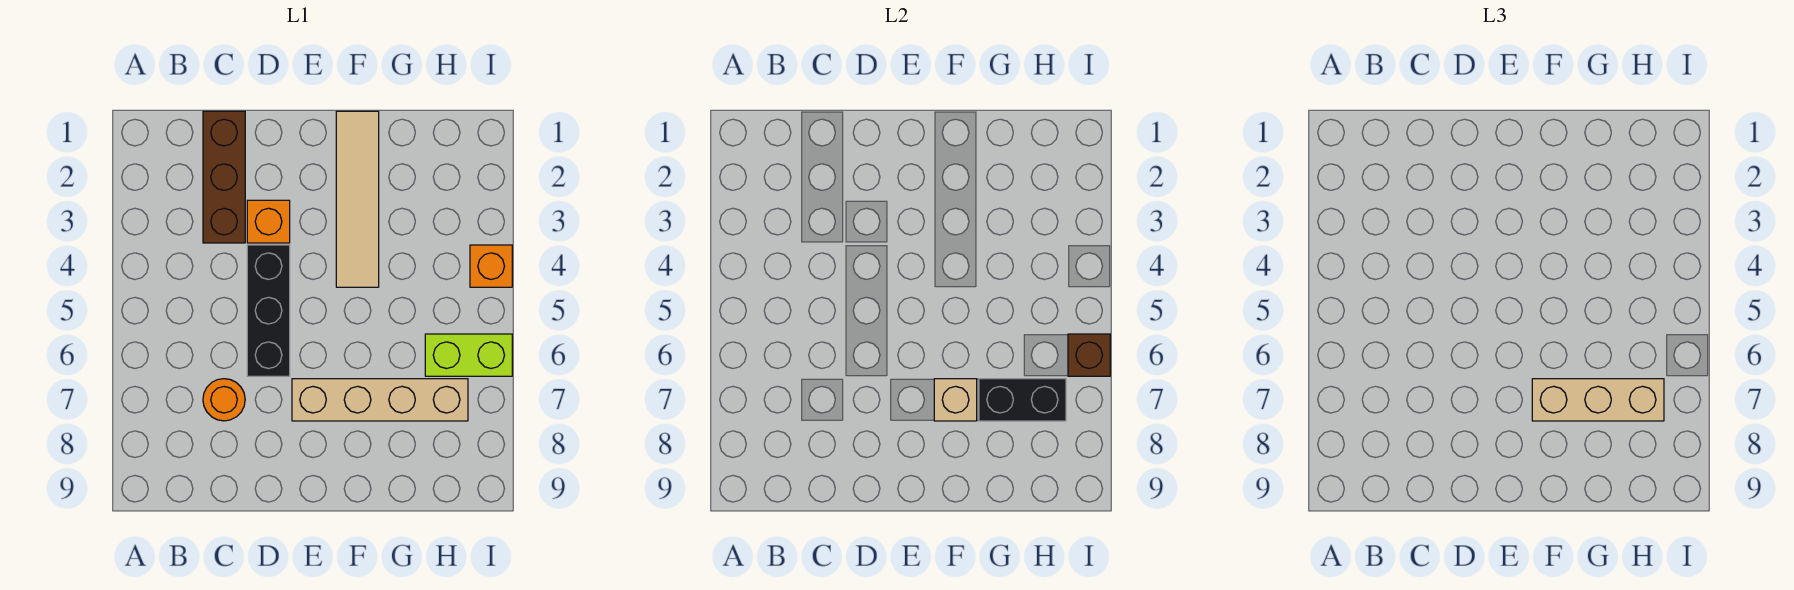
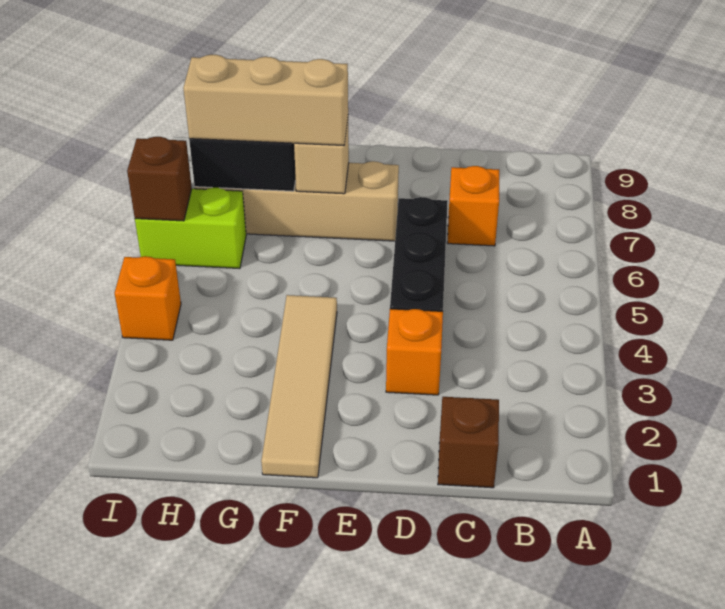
brown 1x3 brick [203,111,245,243] -> brown 1x1 brick [438,397,499,488]
orange 1x1 round brick [203,379,245,421] -> orange 1x1 brick [447,166,499,246]

